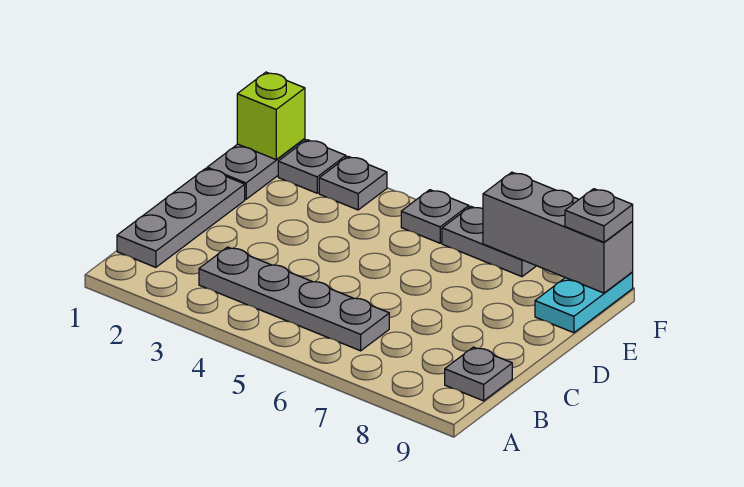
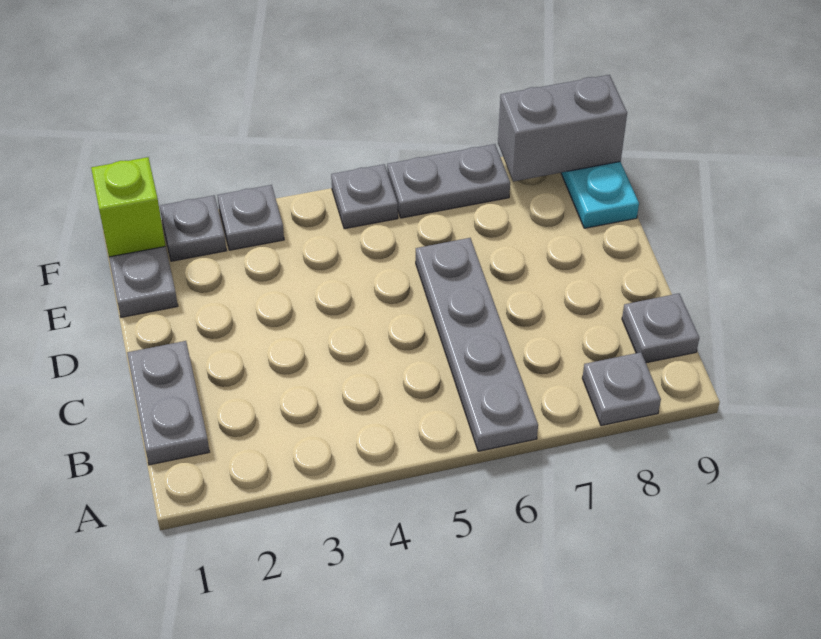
grey 1x3 plate [117,168,245,267] -> grey 1x2 plate [127,341,209,465]
grey 1x4 plate [199,247,389,351] -> grey 1x4 plate turned to [416,238,538,451]
grey 1x3 brick [483,172,633,293] -> grey 1x2 brick [498,75,627,181]
grey 1x1 plate [565,189,633,242] -> grey 1x1 plate moved to [582,352,661,426]

